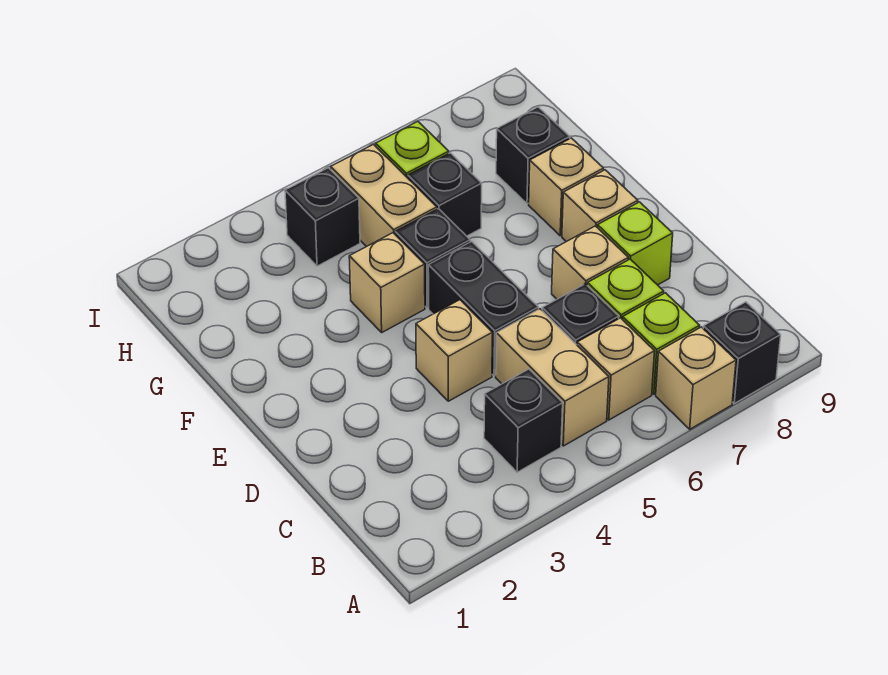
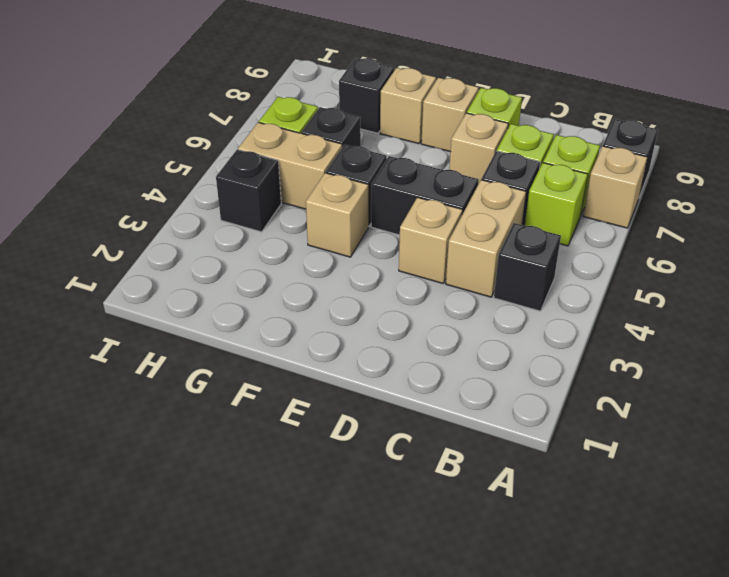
tan 1x2 brick [496,309,609,446] -> tan 1x2 brick turned to [446,180,526,297]
tan 1x1 brick [577,318,655,420] -> lime 1x1 brick [525,163,588,246]

